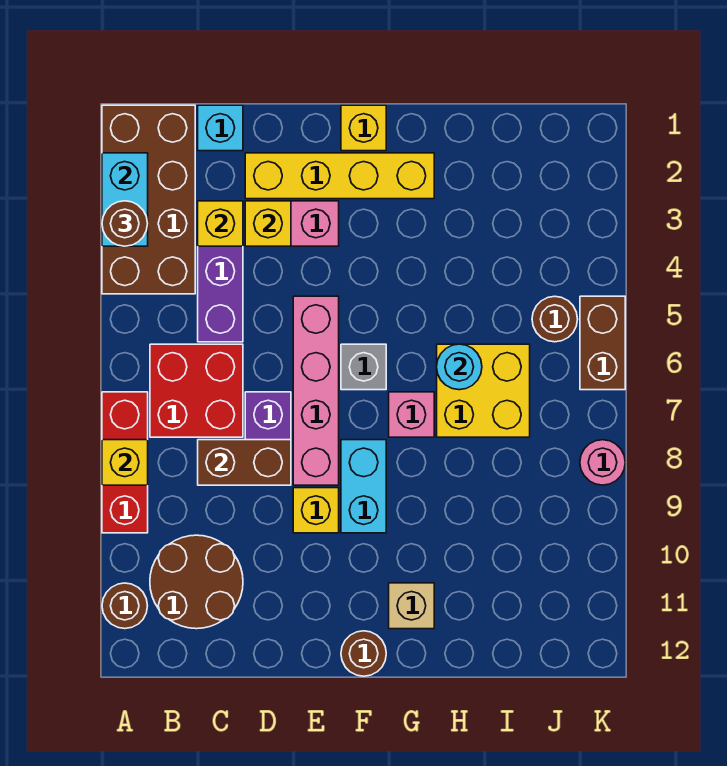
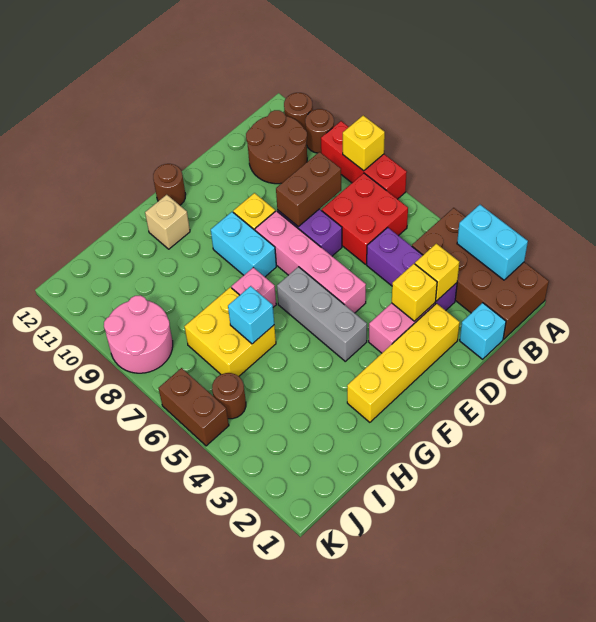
brown 1x1 round brick [102,201,148,246] -> brown 1x1 round brick moved to [305,109,334,153]
yellow 1x1 brick [341,105,386,151] -> none
grey 1x1 brick [341,344,386,390] -> grey 1x3 brick [277,267,367,361]
cyan 1x1 round brick [437,344,482,390] -> cyan 1x1 brick [228,286,274,344]
pink 1x1 round brick [580,440,625,485] -> pink 2x2 round brick [104,295,173,373]

